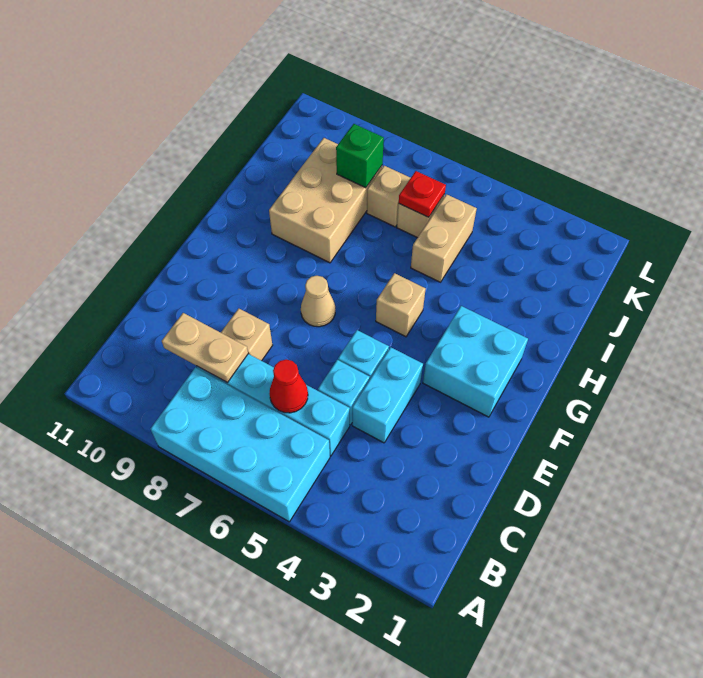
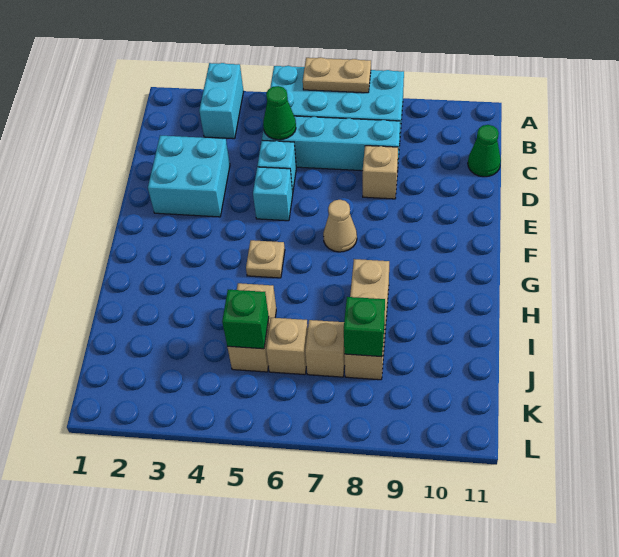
none -> green 1x1 cone [263,86,296,140]
red 1x1 cone [269,360,308,413] -> none
tan 1x2 plate [162,313,248,382] -> tan 1x2 plate moved to [303,58,371,93]
none -> green 1x1 cone [468,125,501,177]
cyan 1x2 brick [352,347,423,443] -> cyan 1x2 brick moved to [199,63,244,139]
cyan 2x2 brick [423,306,528,417] -> cyan 2x2 brick moved to [148,136,230,217]
tan 1x1 brick [376,273,426,337] -> tan 1x1 plate [246,240,285,278]
tan 2x3 brick [269,138,382,263] -> tan 1x3 brick [344,259,389,380]
none -> green 1x1 brick [222,290,269,349]
red 1x1 plate [399,171,446,217] -> none

